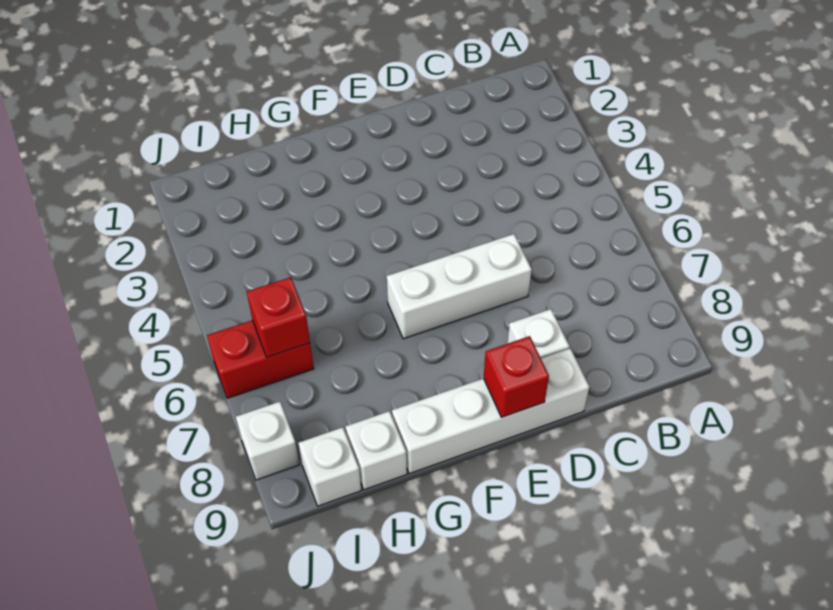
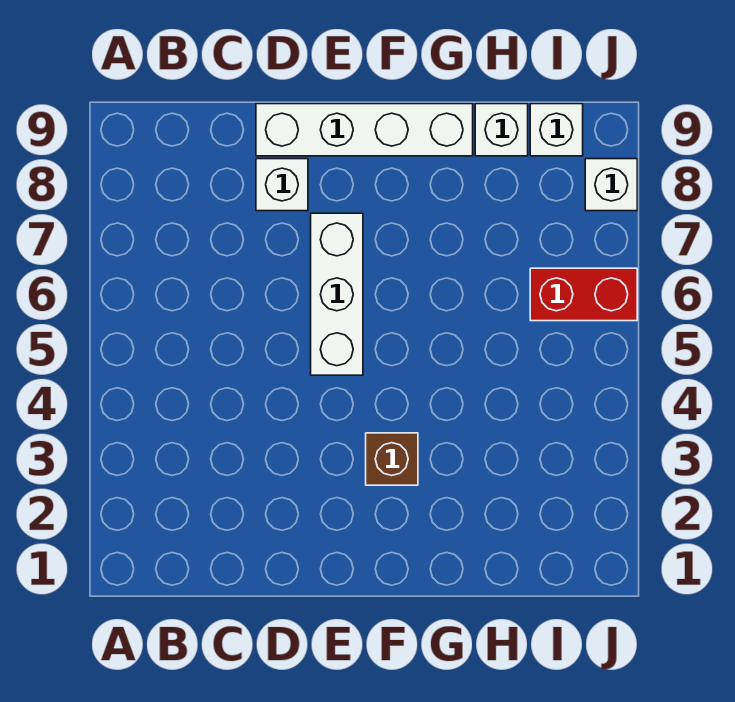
white 1x3 brick [387,234,532,339] -> white 1x3 brick turned to [311,213,363,375]
red 1x1 brick [483,336,549,417] -> none
none -> brown 1x1 brick [366,433,418,485]
red 1x1 brick [247,277,310,357] -> none

